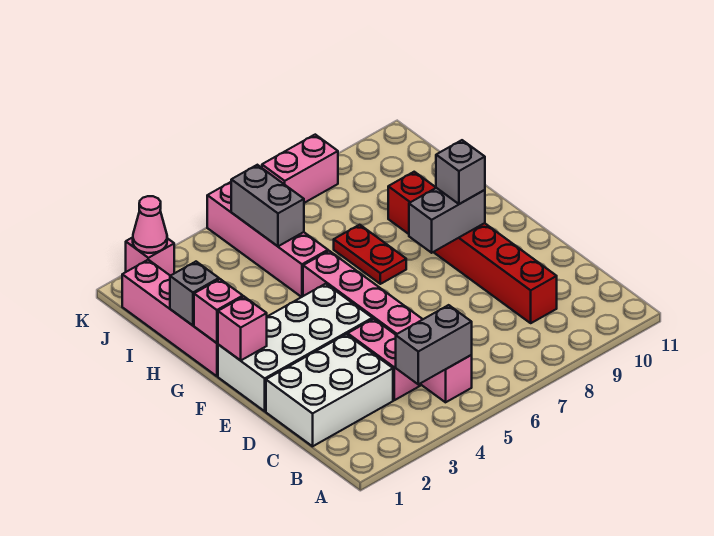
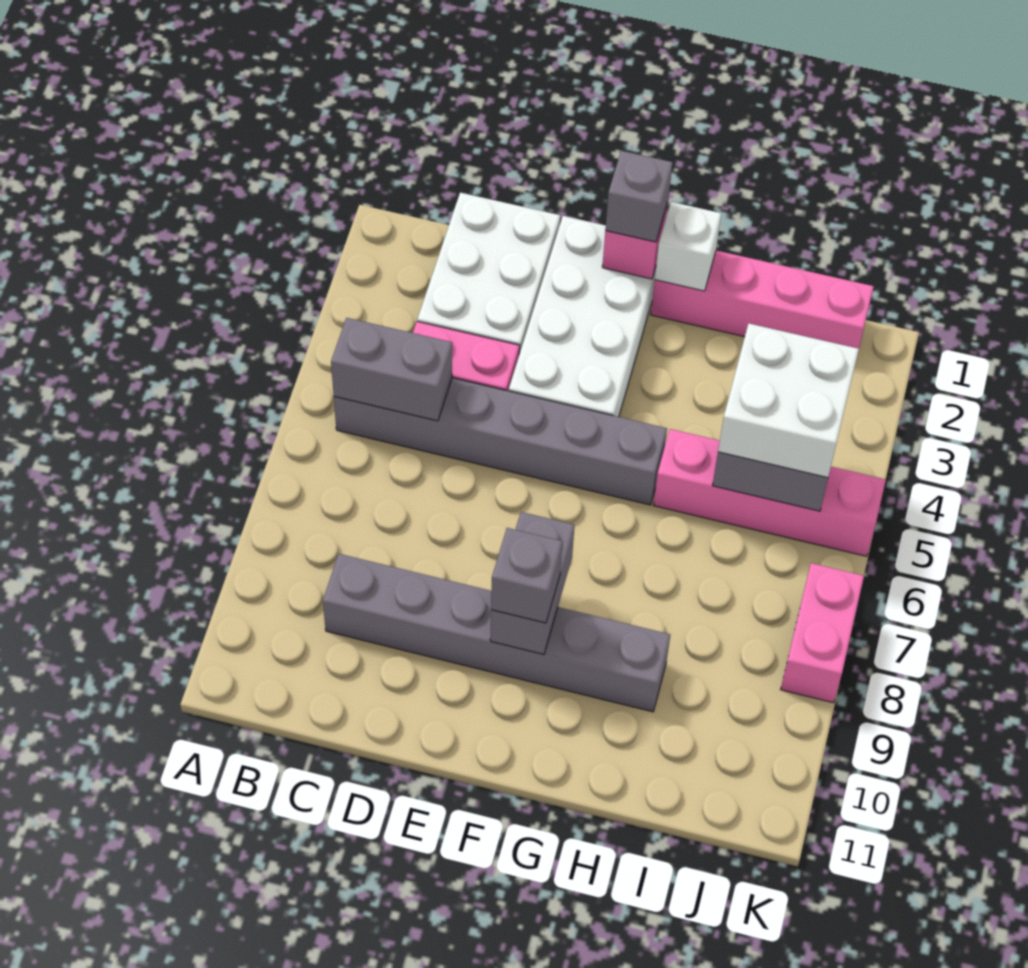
grey 1x2 brick [396,305,472,384] -> grey 1x2 brick turned to [331,318,452,421]
pink 1x6 brick [303,251,472,402] -> grey 1x6 brick [334,378,667,505]
red 1x6 brick [388,172,557,323] -> grey 1x6 brick [323,554,670,712]
pink 1x1 brick [194,279,243,343] -> white 1x1 brick [655,202,721,291]
red 1x2 plate [334,225,406,284] -> none
grey 1x1 brick [170,262,219,325] -> grey 1x1 brick moved to [605,151,673,242]
none -> white 2x2 brick [718,324,859,478]
pink 1x1 brick [126,237,174,276] -> none
pink 1x1 cone [133,196,167,253] -> none

